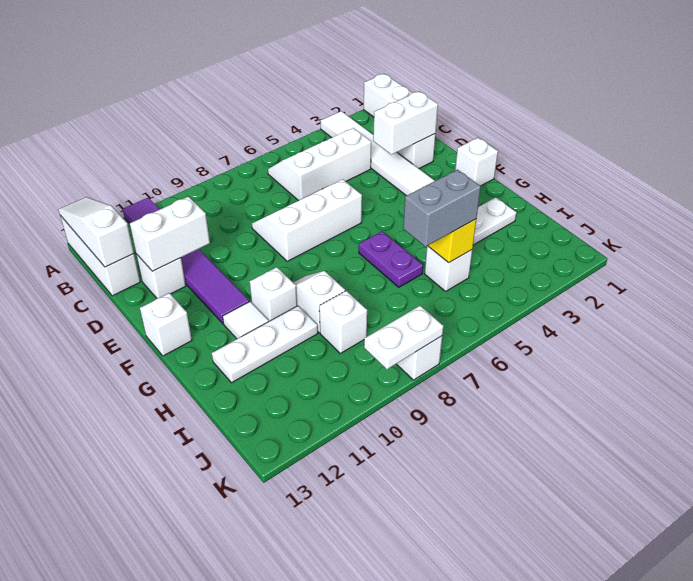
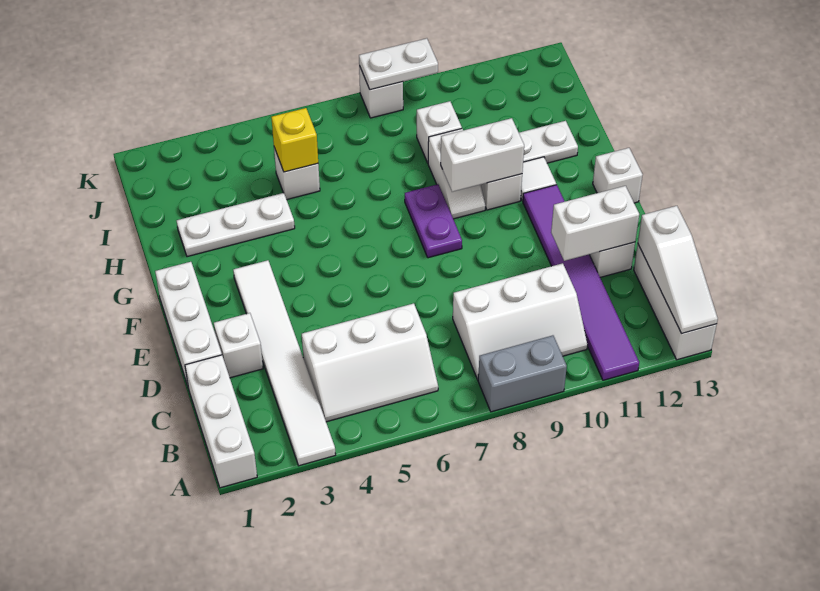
white 1x2 brick [373,91,438,155] -> white 1x2 brick moved to [440,118,524,192]
white 2x3 slope [252,180,362,261] -> white 2x3 slope moved to [453,263,588,380]
white 1x1 brick [455,138,498,186] -> white 1x3 brick [155,262,222,389]
purple 1x2 plate [359,231,423,287] -> purple 1x2 plate moved to [405,184,462,258]
grey 1x2 brick [403,170,481,247] -> grey 1x2 brick moved to [478,335,567,412]

